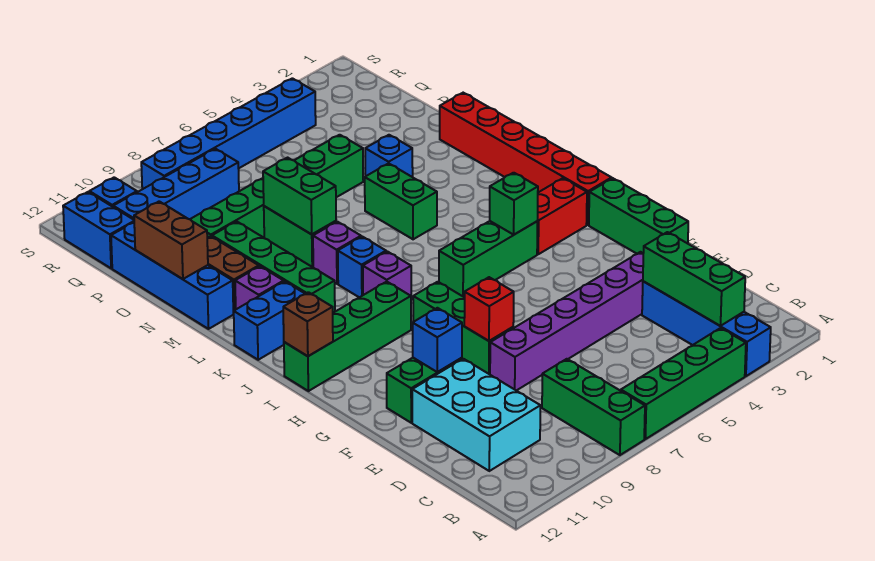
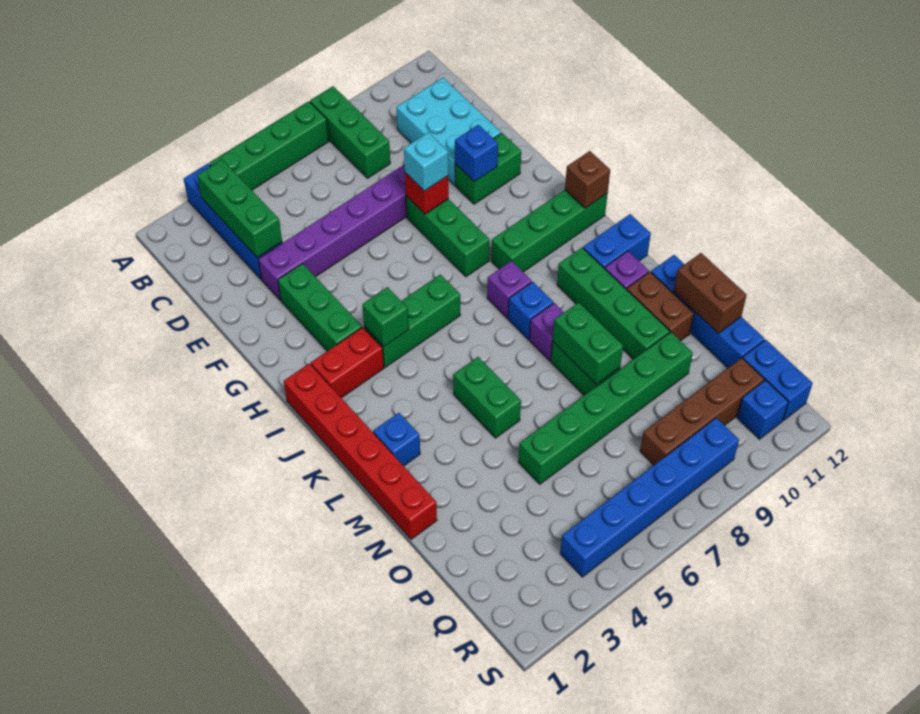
green 1x3 brick [589,178,688,254] -> green 1x3 brick moved to [278,264,362,351]
none -> cyan 1x1 brick [404,132,448,191]
blue 1x1 brick [365,135,413,177] -> blue 1x1 brick moved to [373,413,420,466]
blue 1x4 brick [113,149,239,220] -> brown 1x4 brick [640,358,764,465]

